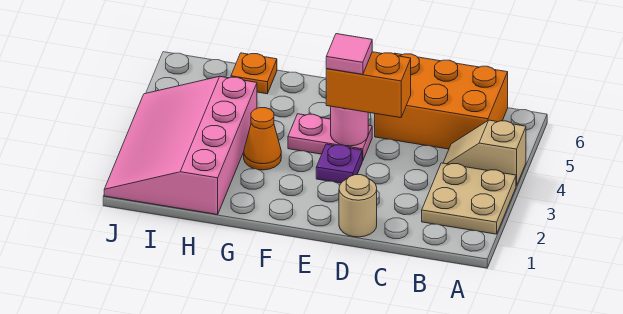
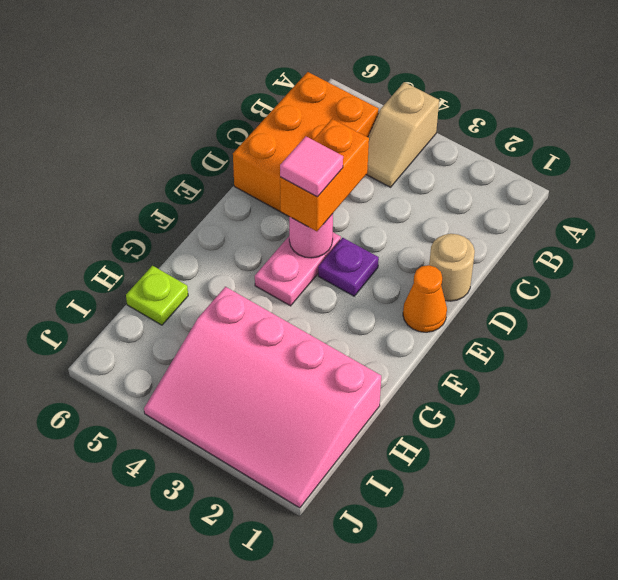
tan 2x2 plate [422,163,516,234] -> none
orange 1x1 cone [244,108,281,170] -> orange 1x1 cone moved to [403,265,447,332]
orange 1x1 plate [231,53,277,94] -> lime 1x1 plate [126,266,188,325]

